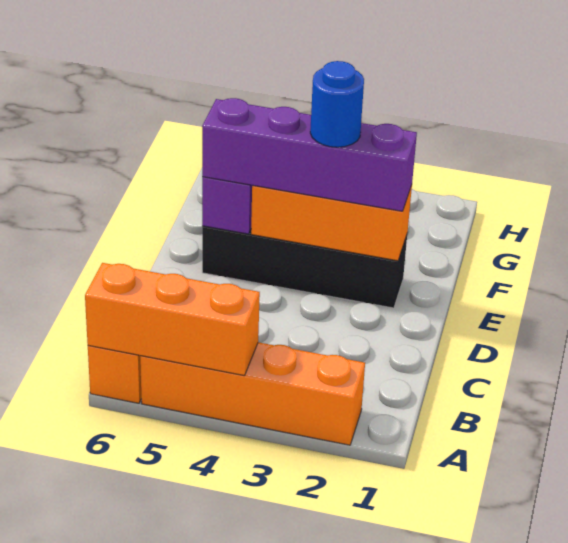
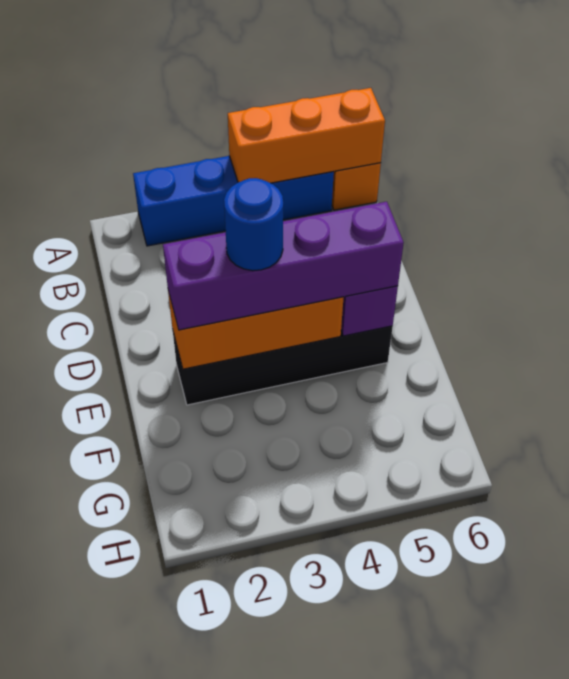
orange 1x4 brick [140,342,365,445] -> blue 1x4 brick [133,156,334,246]

